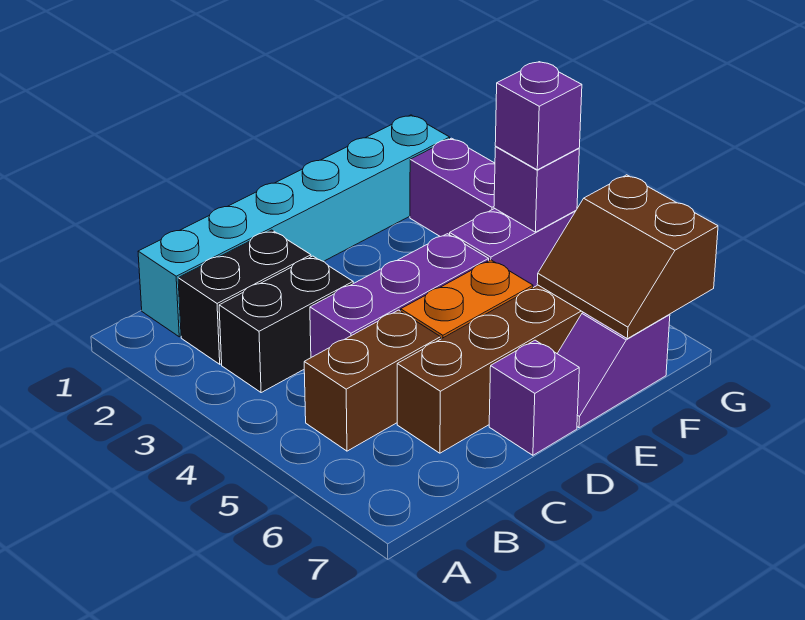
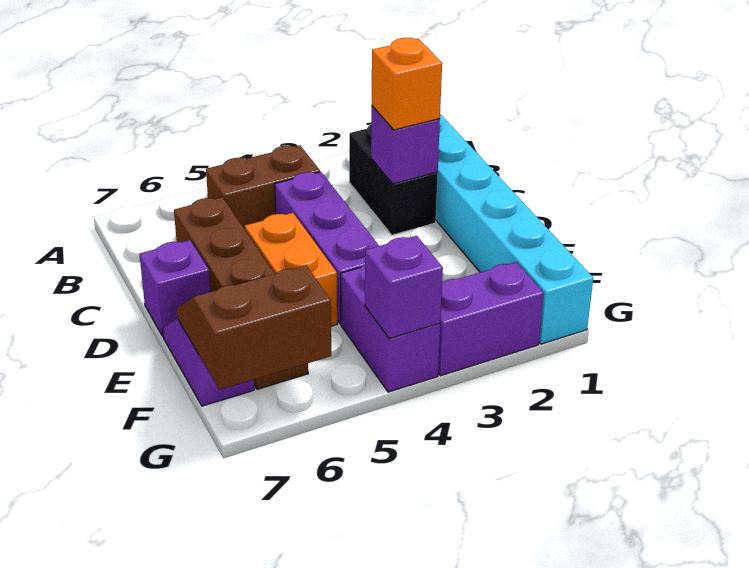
black 1x2 brick [219,256,353,393] -> none
brown 1x2 brick [304,310,441,451] -> brown 1x2 brick turned to [206,145,320,229]
none -> orange 1x1 brick [372,38,442,130]
purple 1x1 brick [495,62,582,170] -> purple 1x1 brick moved to [371,106,440,184]

